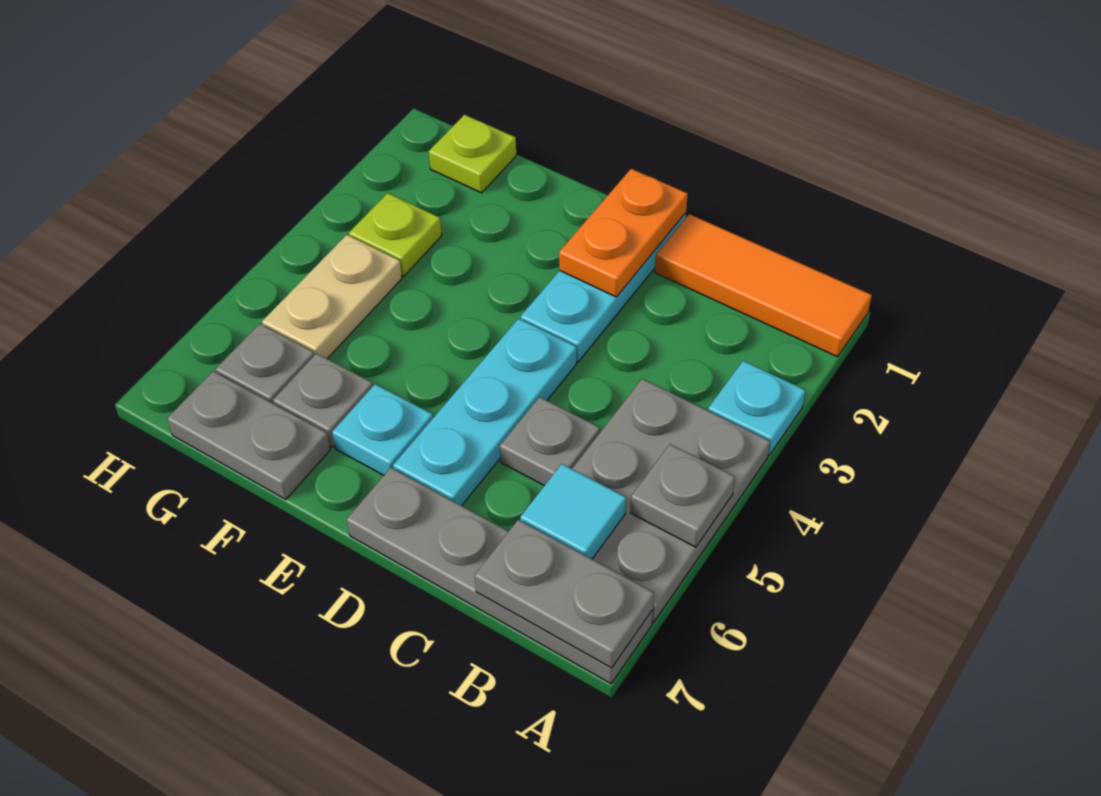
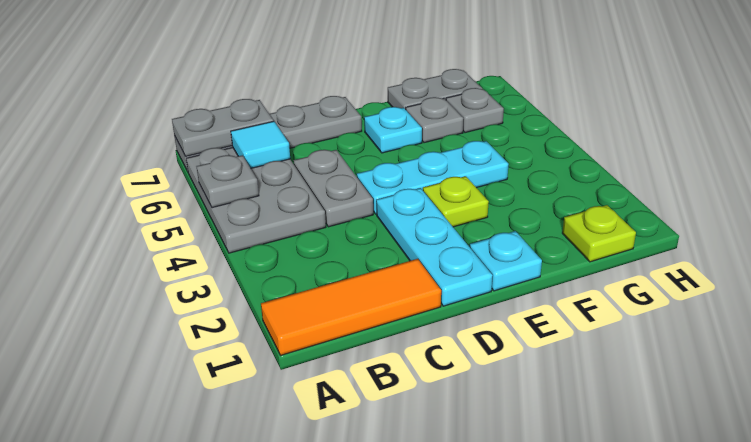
cyan 1x1 plate [708,361,805,455] -> cyan 1x1 plate moved to [470,231,542,291]
grey 1x1 plate [500,397,600,486] -> grey 1x2 plate [293,150,373,227]
orange 1x2 plate [559,169,687,297] -> none
cyan 1x3 plate [393,319,577,506] -> cyan 1x3 plate turned to [357,141,509,214]
lime 1x1 plate [349,193,442,276] -> lime 1x1 plate moved to [423,176,489,227]
tan 1x2 plate [262,235,402,359] -> none

